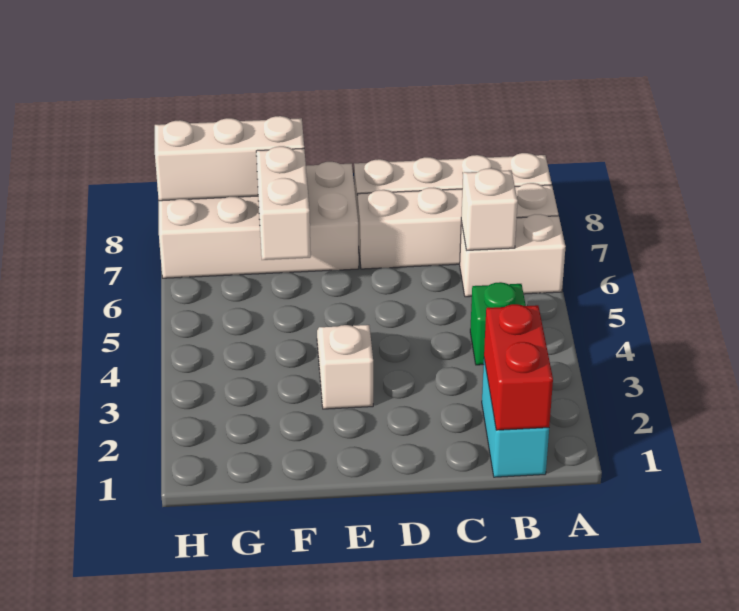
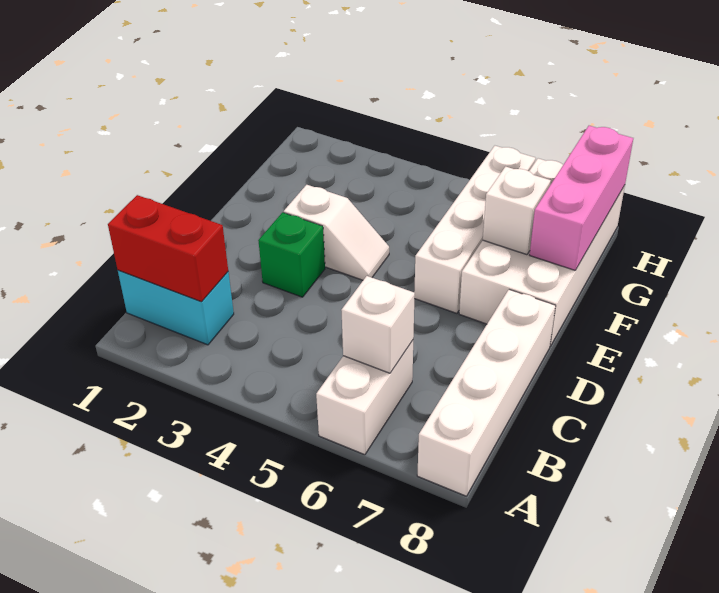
white 1x4 brick [357,183,558,269] -> white 1x4 brick moved to [414,146,536,313]
green 1x1 brick [470,282,526,365] -> green 1x1 brick moved to [258,212,325,297]
white 1x2 brick [256,146,311,260] -> white 1x1 brick [483,167,551,255]
white 1x3 brick [155,116,304,201] -> pink 1x3 brick [530,126,633,270]

